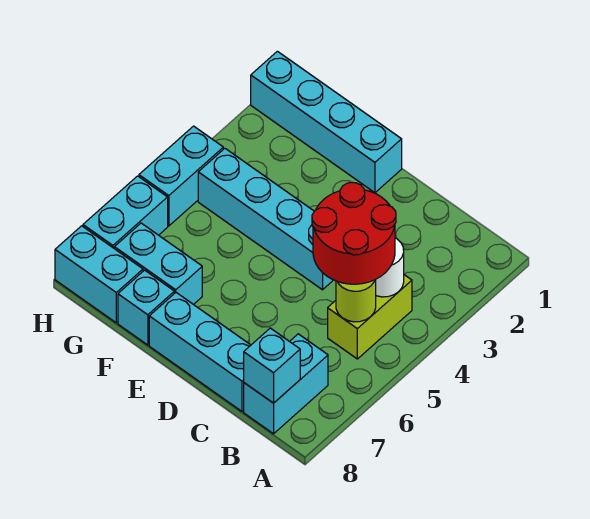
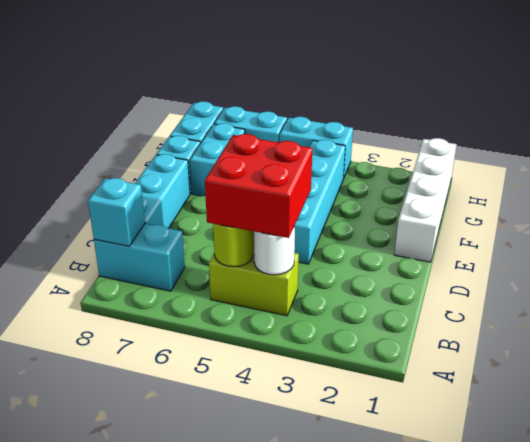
red 2x2 round brick [312,183,396,284] -> red 2x2 brick [205,134,312,238]
cyan 1x4 brick [251,51,402,193] -> white 1x4 brick [394,138,457,262]

